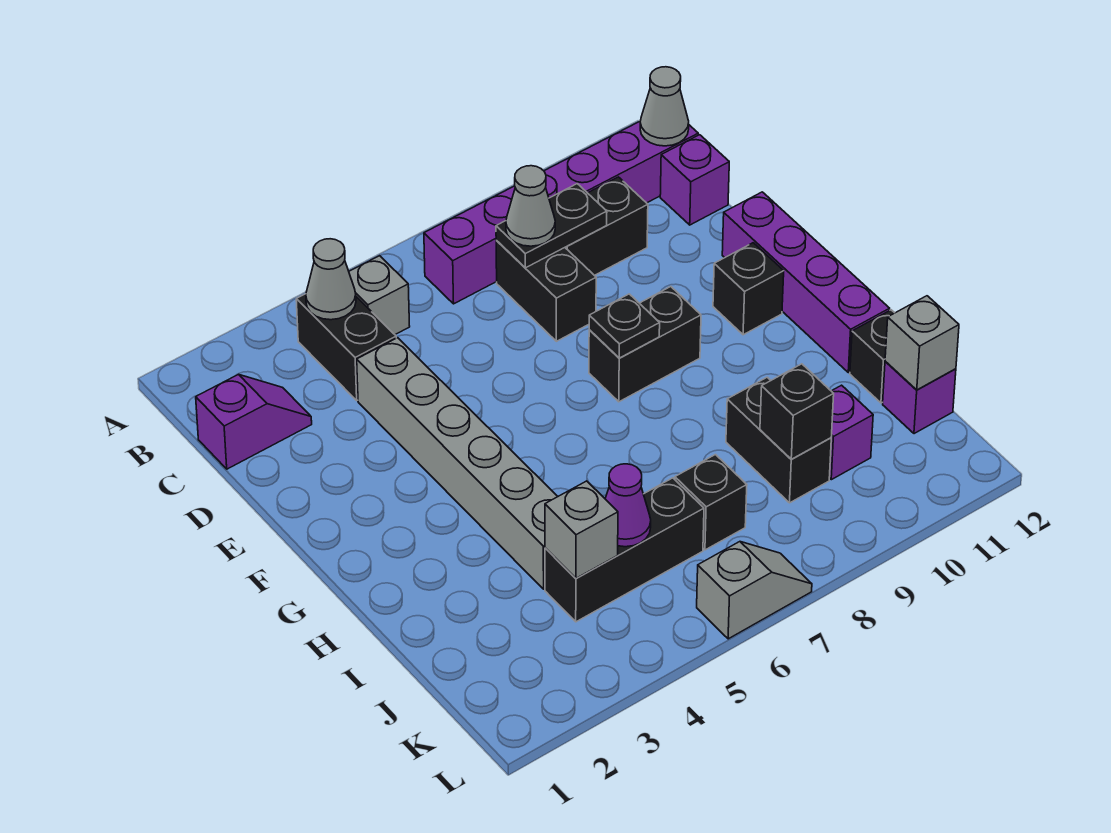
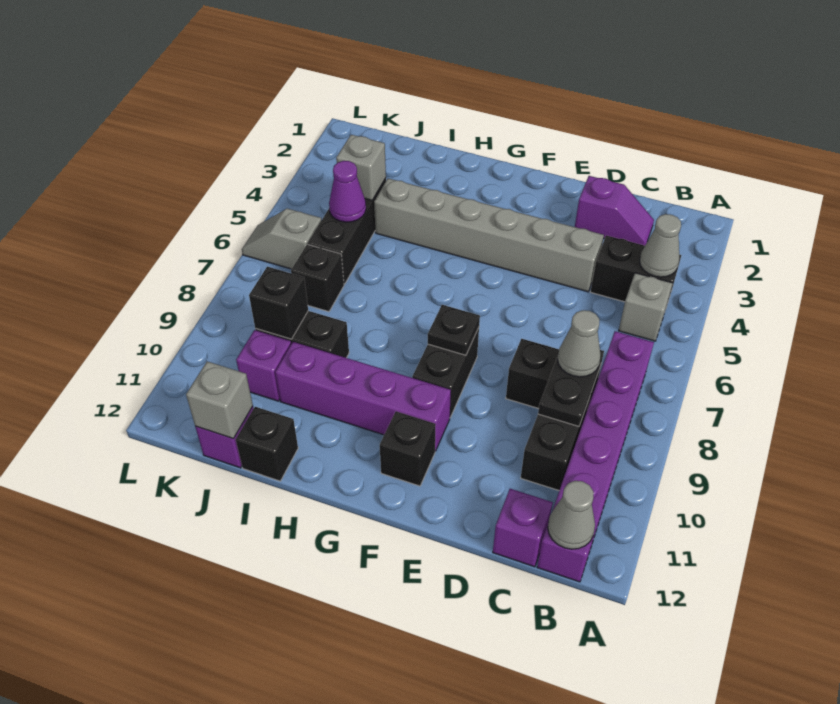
purple 1x2 slope [196,374,312,469] -> purple 1x2 slope turned to [575,176,654,245]
purple 1x4 brick [722,192,890,373] -> purple 1x4 brick moved to [275,342,451,451]
grey 1x2 slope [697,542,812,639] -> grey 1x2 slope turned to [242,209,321,269]

